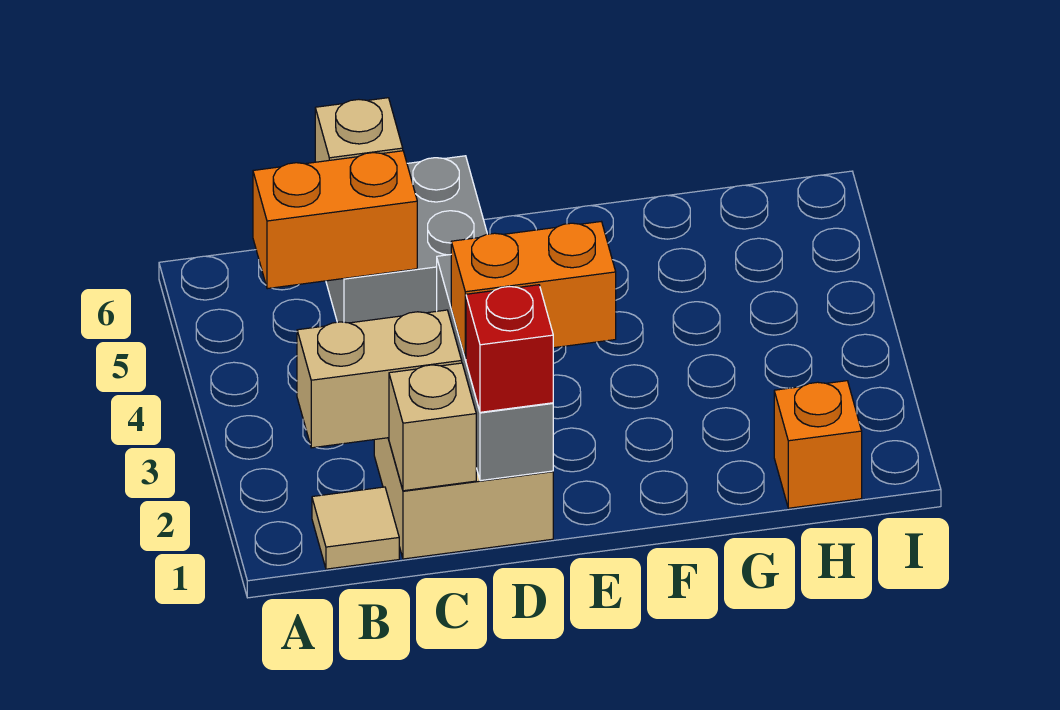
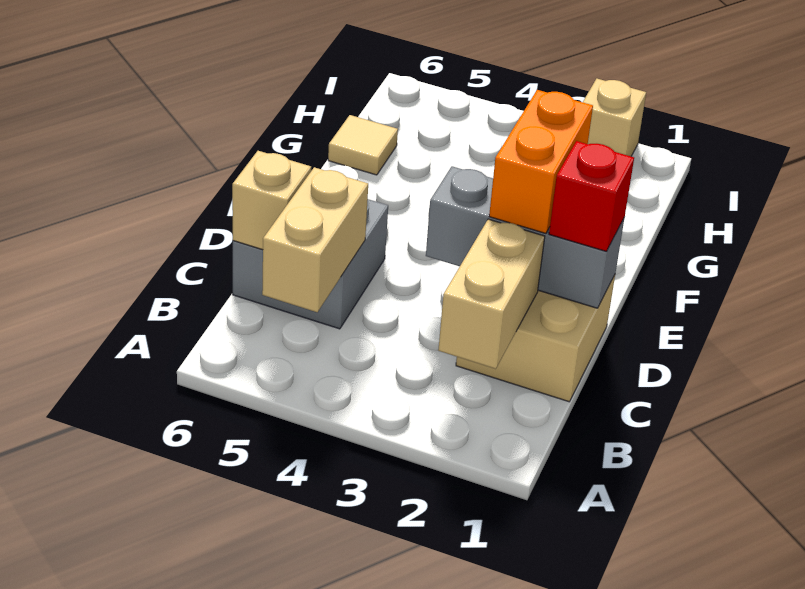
tan 1x1 tile [312,487,399,569] -> tan 1x1 tile moved to [328,115,398,175]
orange 1x2 brick [253,151,417,289] -> tan 1x2 brick [262,167,368,312]
tan 1x1 brick [389,363,476,491] -> tan 1x1 brick moved to [583,79,646,156]
orange 1x1 brick [774,381,862,508] -> none

